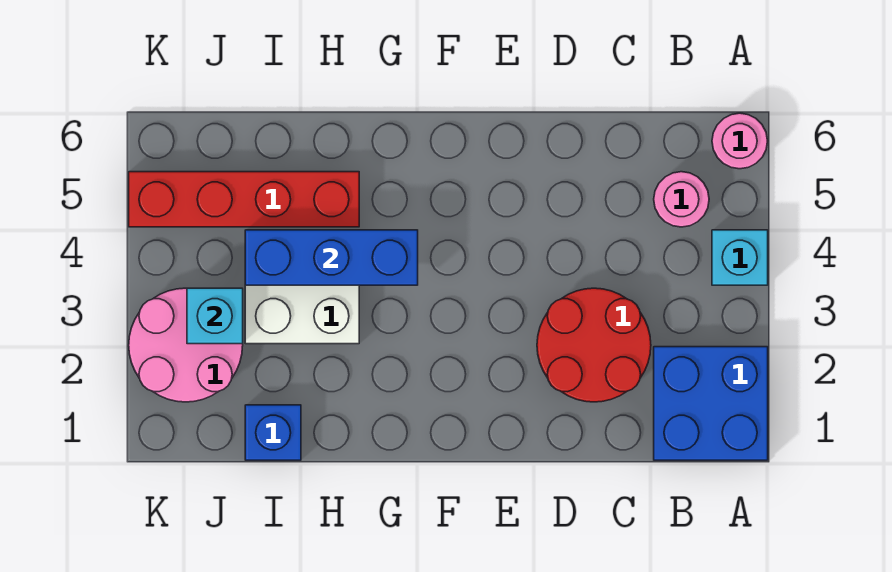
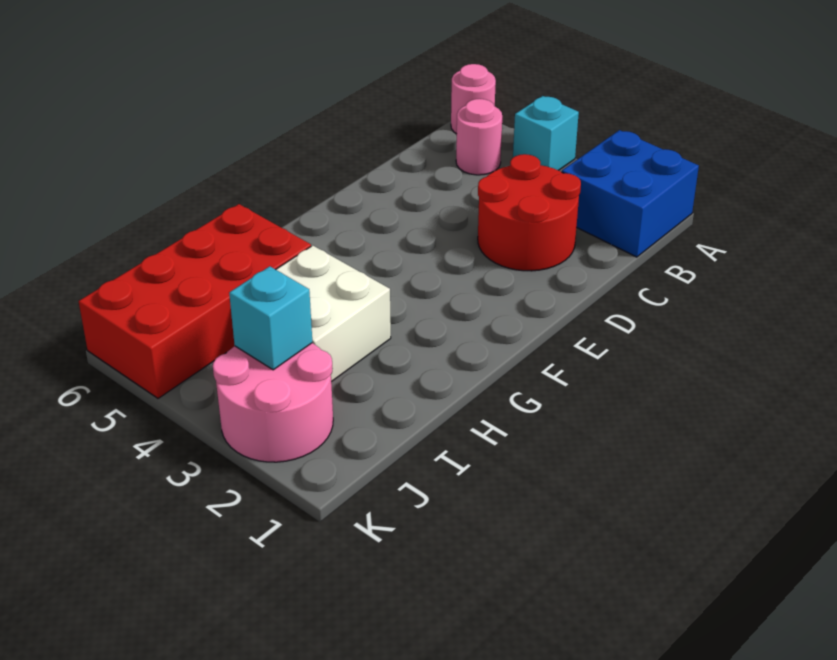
blue 1x3 brick [245,230,418,285] -> none
red 1x4 brick [129,172,359,227] -> red 2x4 brick [79,204,311,398]
blue 1x1 brick [245,405,301,460] -> none

